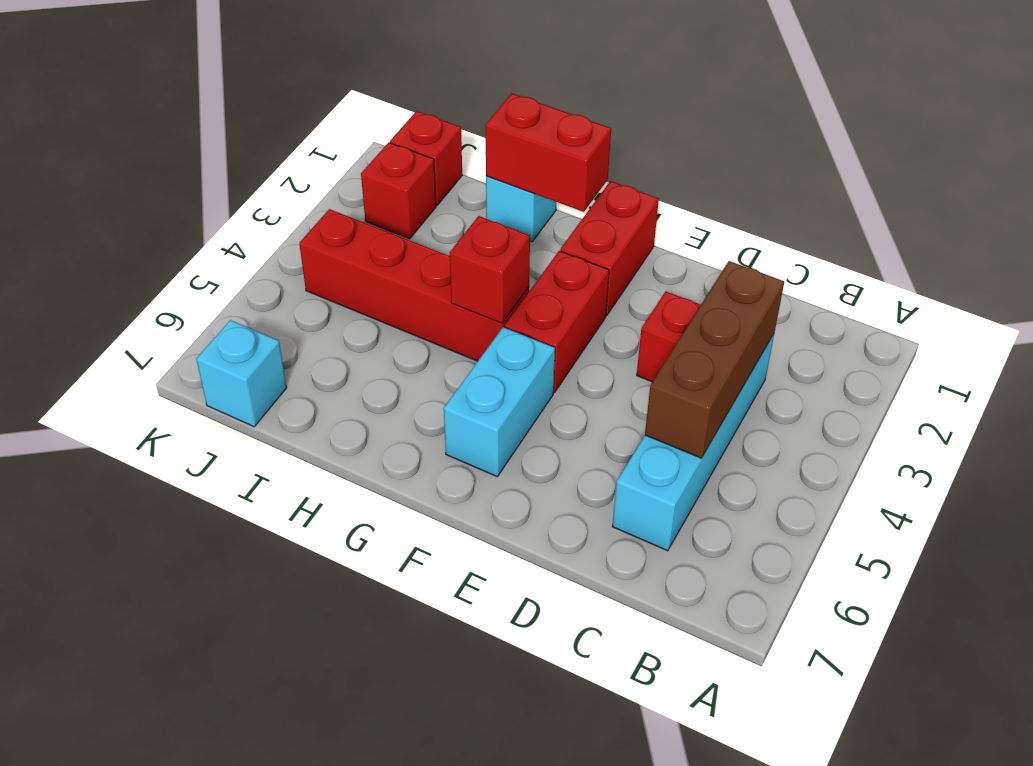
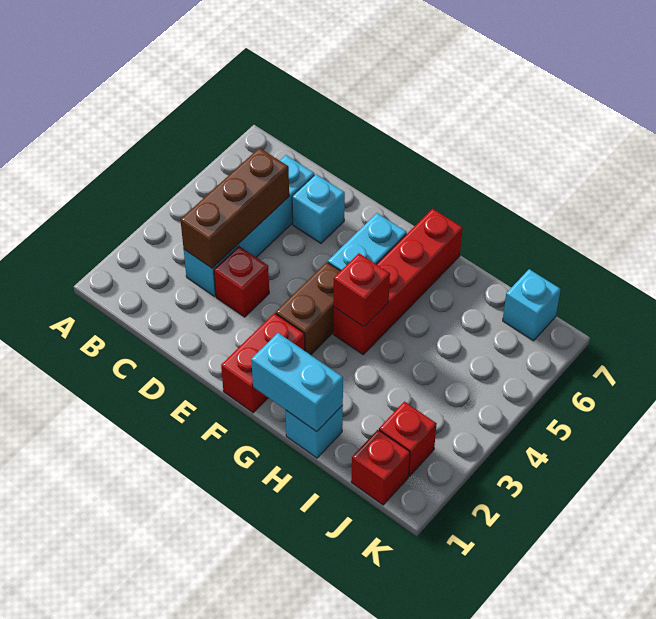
none -> cyan 1x1 brick [292,174,345,243]
red 1x2 brick [505,251,609,393] -> brown 1x2 brick [276,262,340,355]
red 1x2 brick [485,93,611,212] -> cyan 1x2 brick [251,333,343,432]
red 1x4 brick [299,209,529,361] -> red 1x4 brick turned to [333,209,463,354]

